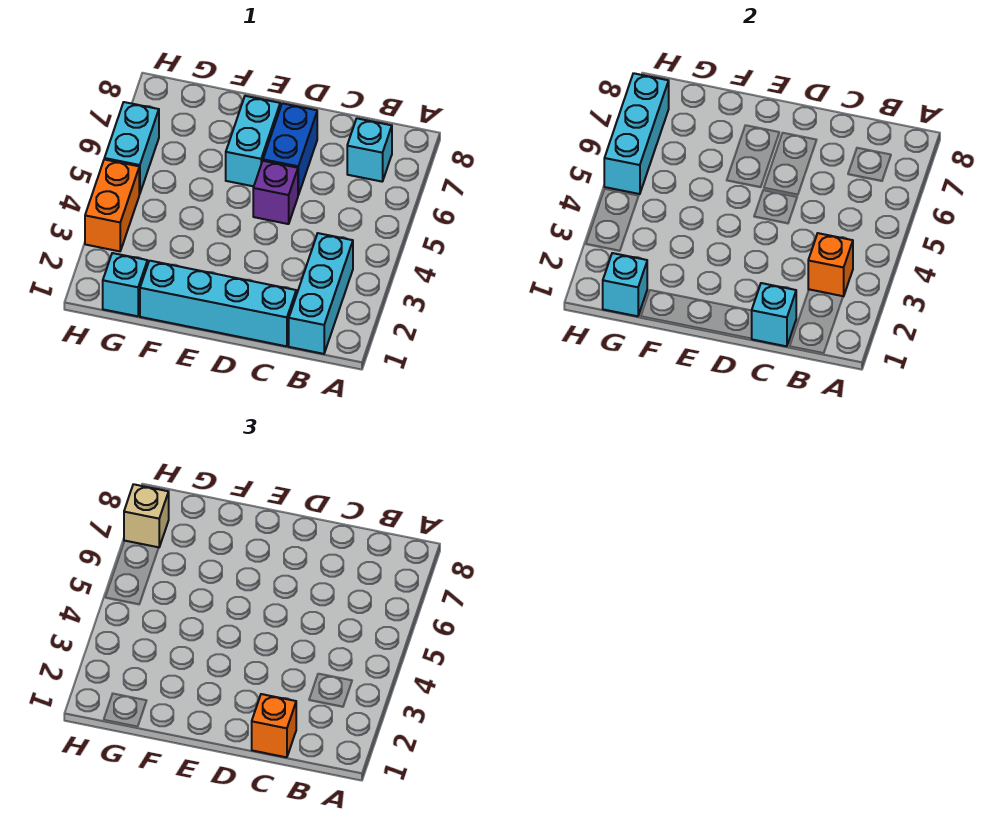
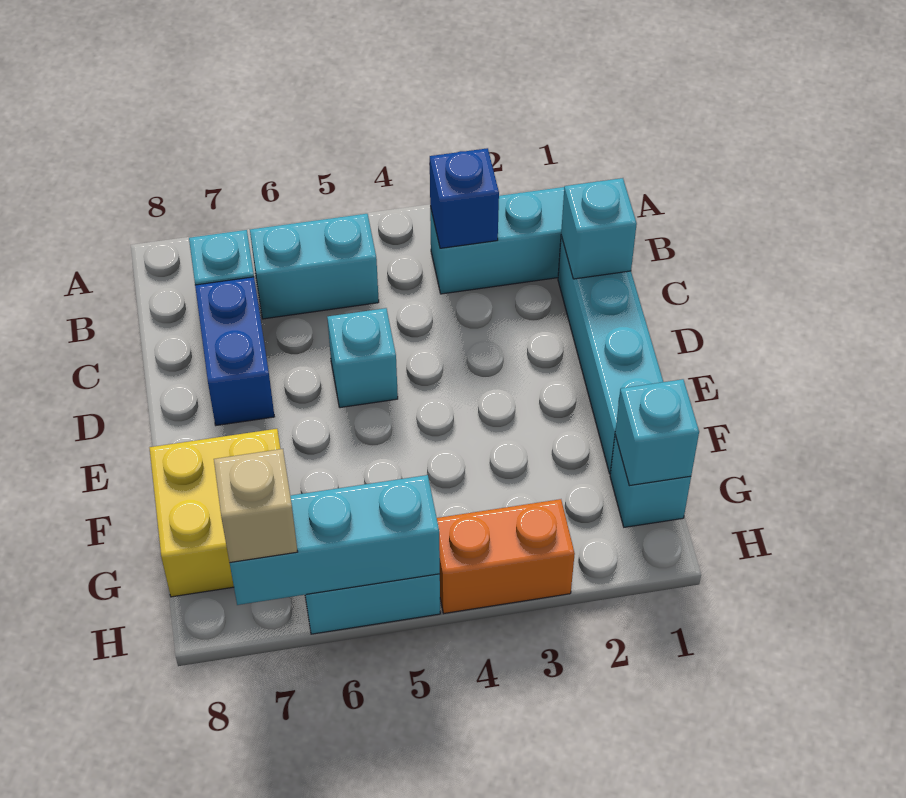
orange 1x1 brick [808,233,853,296] -> blue 1x1 brick [430,148,499,248]
orange 1x1 brick [252,694,296,757] -> none
purple 1x1 brick [253,161,298,224] -> cyan 1x1 brick [327,308,398,408]
blue 1x2 brick [263,103,317,195] -> blue 1x2 brick turned to [195,277,274,425]
cyan 1x2 brick [226,96,280,186] -> cyan 1x2 brick moved to [250,214,379,319]
none -> yellow 2x2 brick [149,429,280,597]

